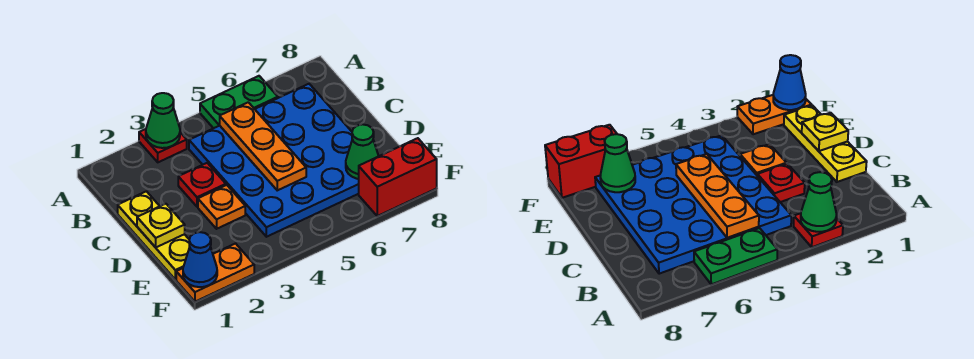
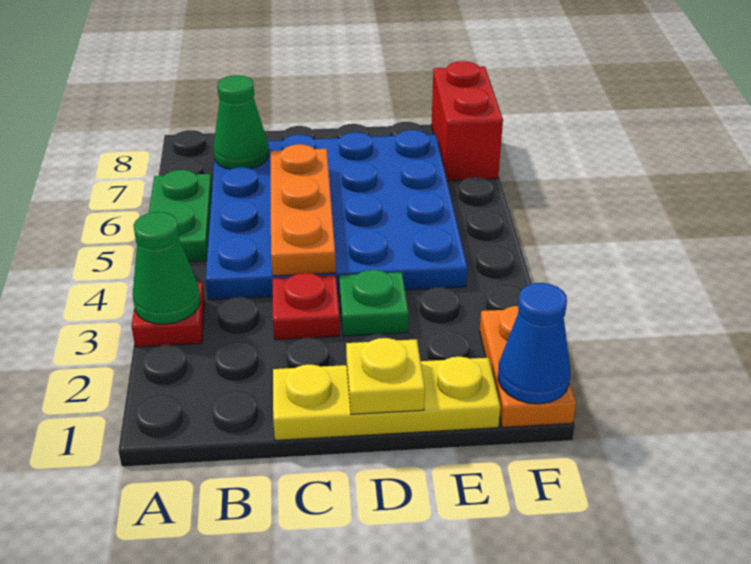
orange 1x3 plate [220,102,306,190] -> orange 1x3 plate turned to [271,144,336,276]
orange 1x1 plate [198,185,245,229] -> green 1x1 plate [339,270,409,336]
green 1x1 cone [346,124,378,179] -> green 1x1 cone moved to [213,75,269,169]

